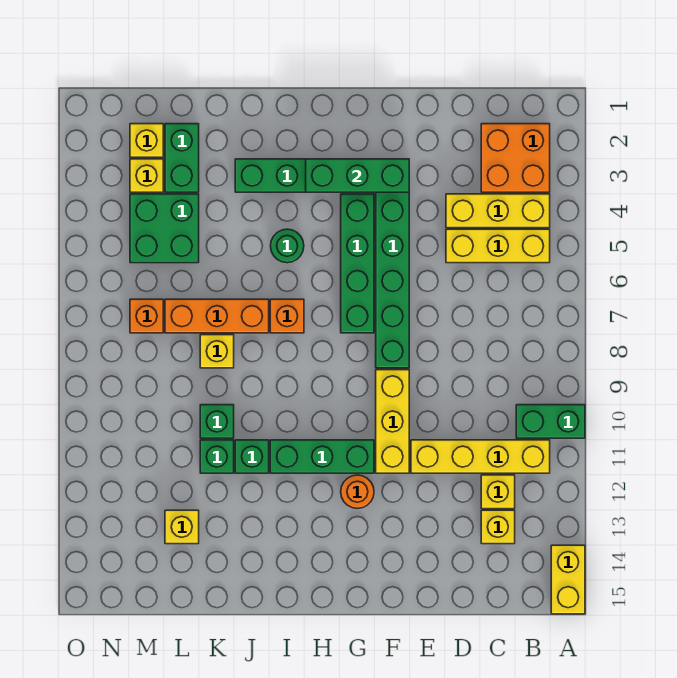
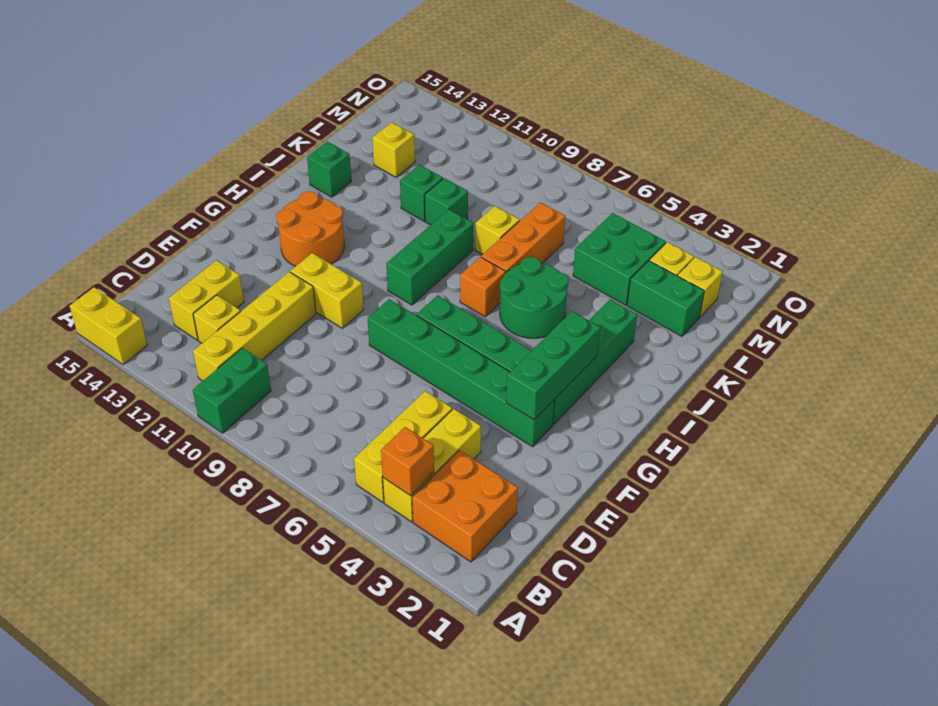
yellow 1x1 brick [481,510,515,544] -> yellow 1x2 brick [169,260,244,340]
yellow 1x3 brick [376,370,409,473] -> yellow 1x2 brick [290,253,364,328]
green 1x3 brick [270,440,374,473] -> green 1x3 brick moved to [386,210,473,305]
orange 1x1 round brick [341,475,374,508] -> orange 2x2 round brick [276,191,344,266]
green 1x1 round brick [271,229,304,263] -> green 2x2 round brick [500,257,569,338]
green 1x1 brick [235,440,269,473] -> green 1x1 brick moved to [307,142,352,197]
orange 1x1 brick [130,299,163,333] -> orange 1x1 brick moved to [381,427,434,496]

